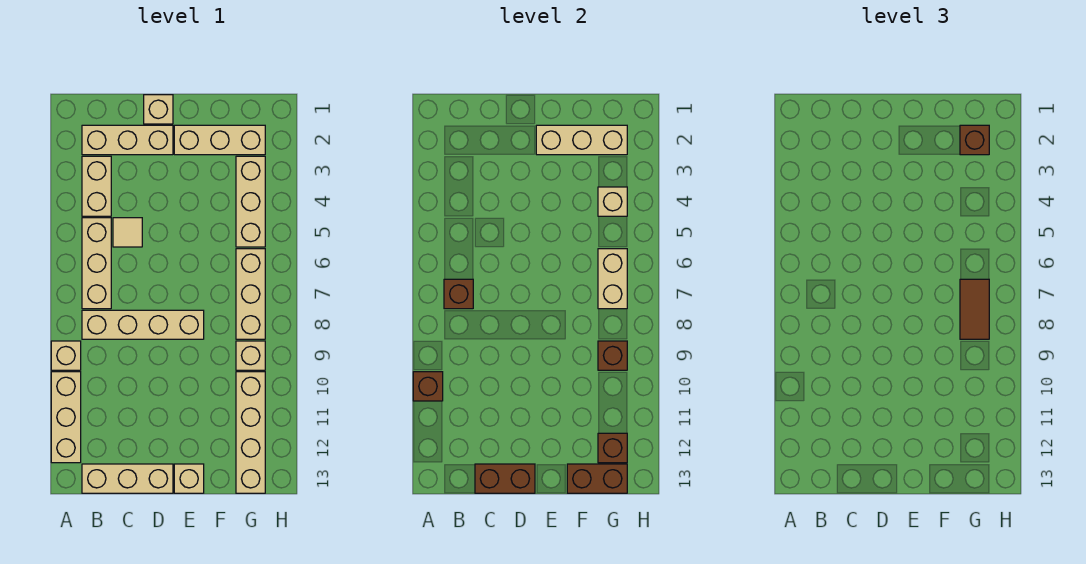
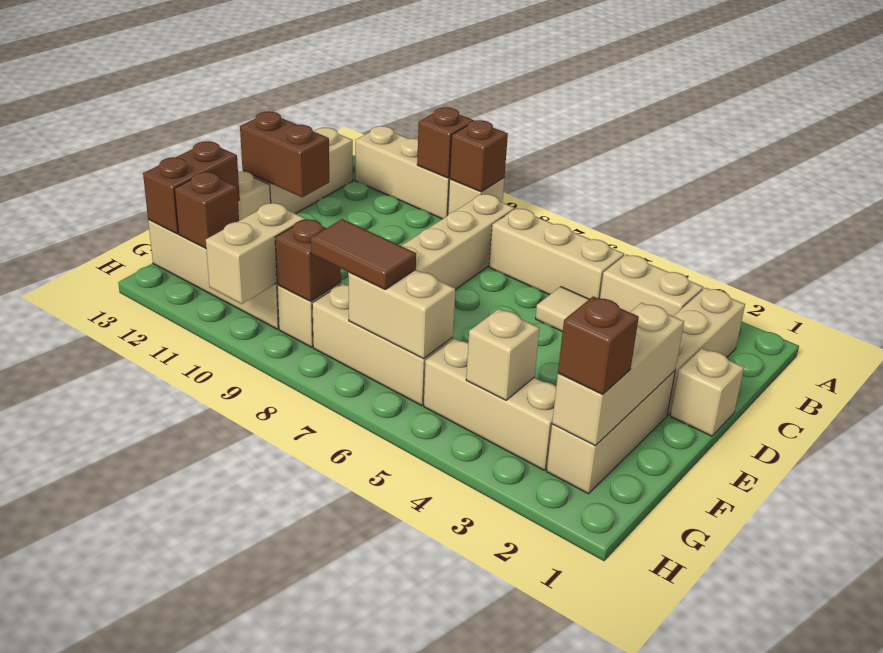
brown 1x1 brick [444,279,473,309] -> brown 1x1 brick moved to [450,120,508,192]
brown 1x2 brick [475,464,535,493] -> brown 1x2 brick turned to [240,111,329,197]
none -> tan 1x2 brick [206,203,305,304]

